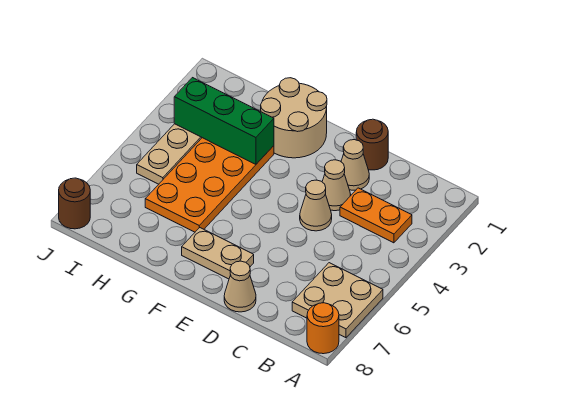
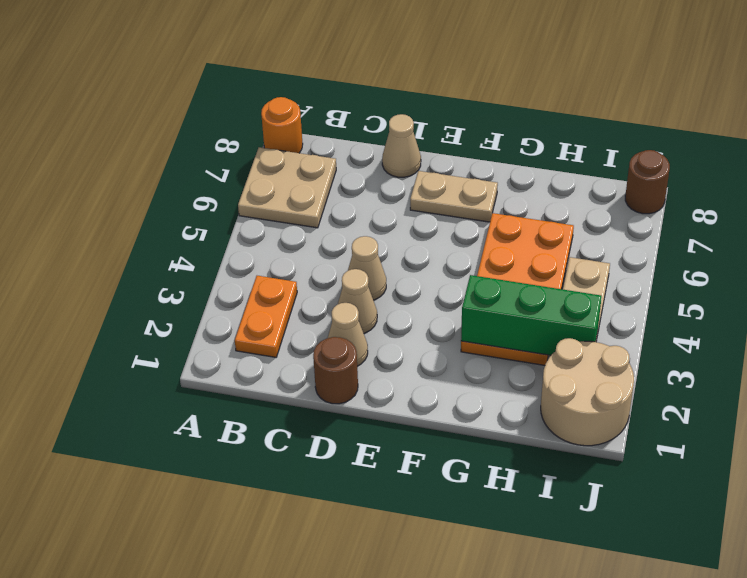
orange 1x2 plate [340,188,412,243] -> orange 1x2 plate turned to [235,276,297,357]
tan 2x2 round brick [261,78,327,158] -> tan 2x2 round brick moved to [541,338,634,446]

